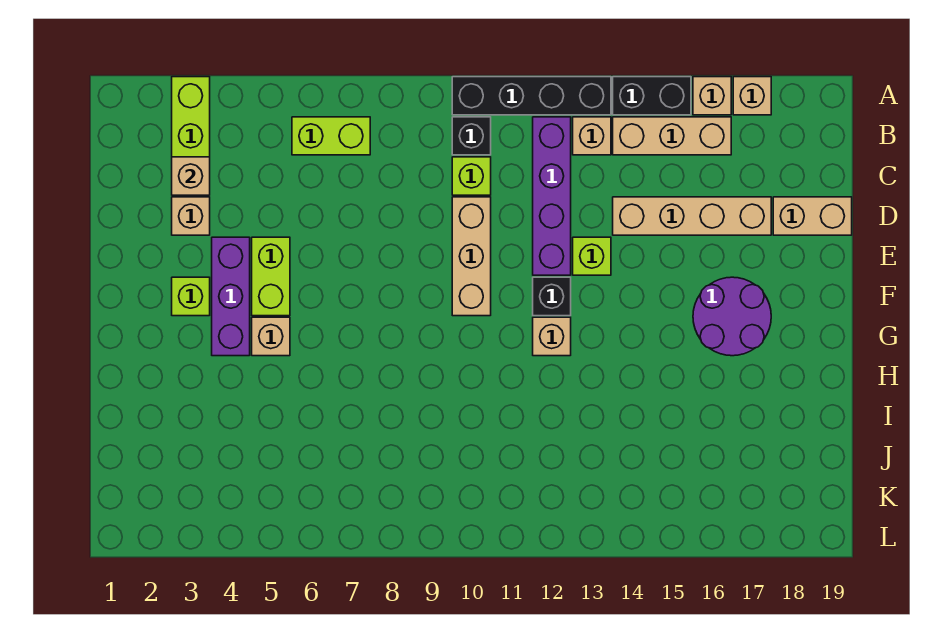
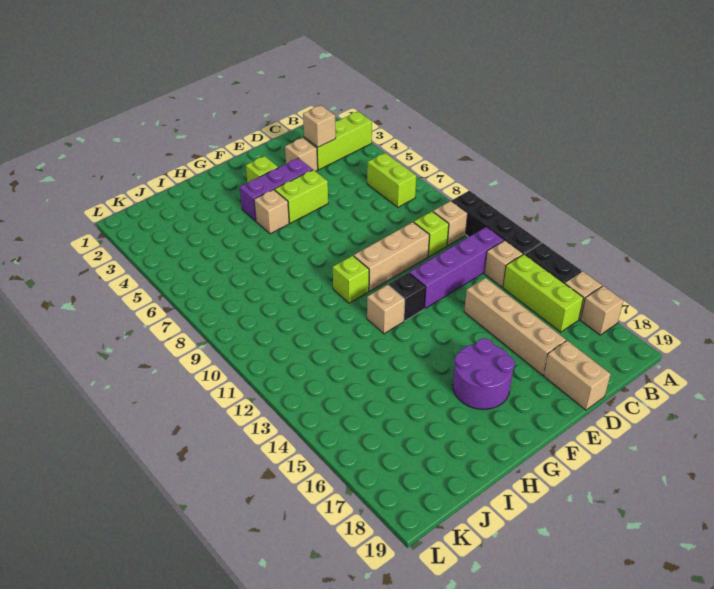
black 1x1 brick [452,117,491,155] -> tan 1x1 brick [433,201,468,246]
tan 1x3 brick [613,117,731,155] -> lime 1x3 brick [503,254,583,332]
lime 1x1 brick [573,237,611,275] -> lime 1x1 brick moved to [333,256,369,303]

